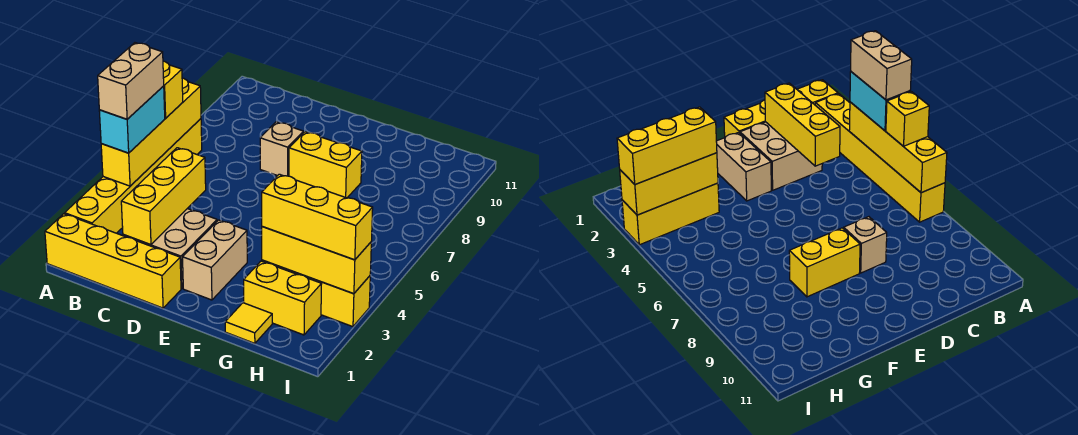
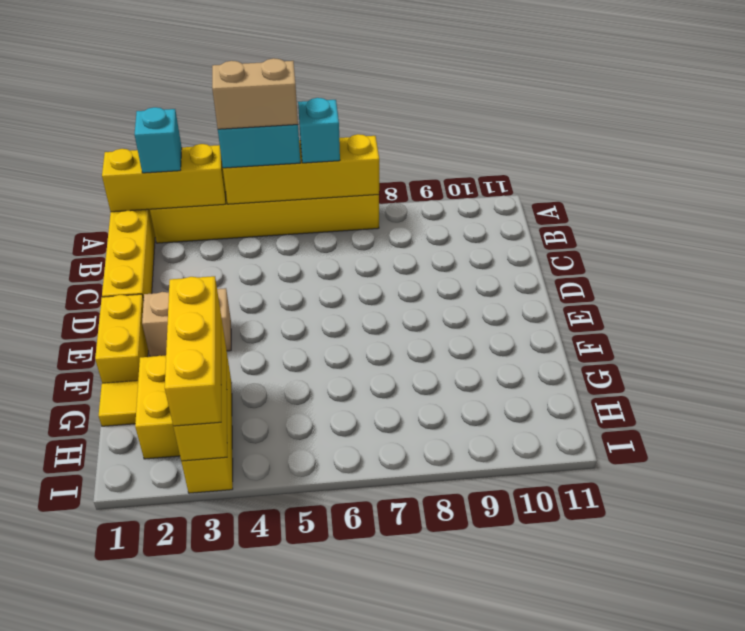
none -> cyan 1x1 brick [135,107,182,173]
yellow 1x1 brick [163,61,183,118] -> cyan 1x1 brick [298,98,340,163]
tan 2x2 brick [123,209,217,289] -> none
yellow 1x3 brick [121,148,206,245] -> yellow 1x3 brick moved to [102,144,226,212]
tan 1x1 brick [260,122,304,176] -> none
yellow 1x2 brick [289,132,362,198] -> yellow 1x2 brick moved to [95,294,148,383]

